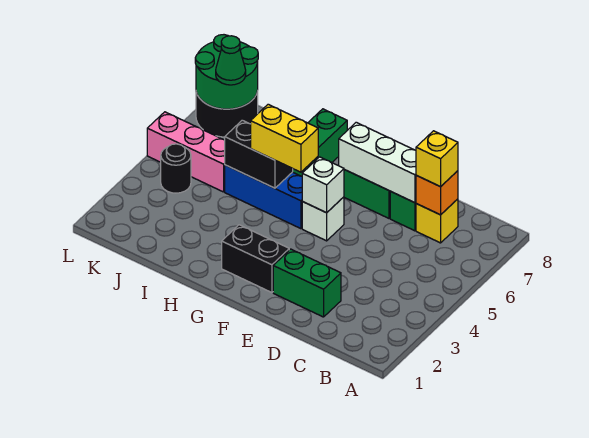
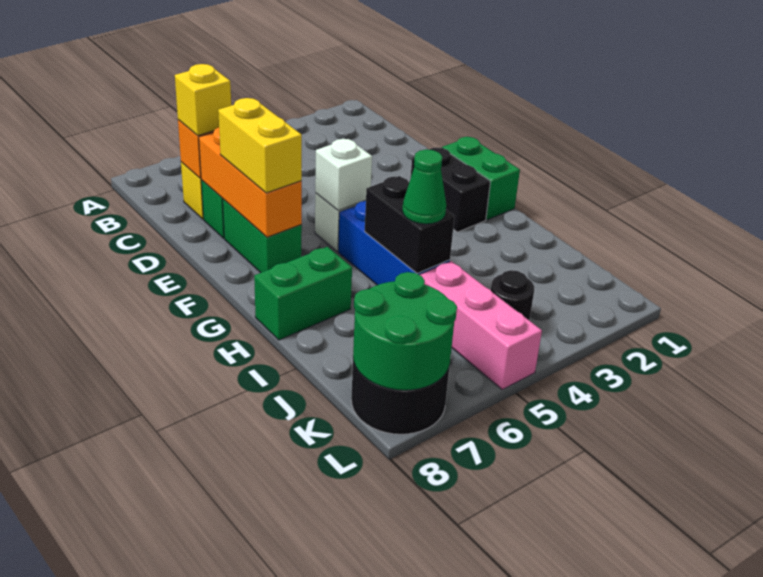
green 1x2 brick [273,249,341,317] -> green 1x2 brick moved to [442,137,520,220]
white 1x3 brick [339,122,416,203] -> orange 1x3 brick [199,127,302,237]
yellow 1x2 brick [251,104,318,172] -> yellow 1x2 brick moved to [218,98,302,193]
green 1x1 cone [216,36,246,85] -> green 1x1 cone moved to [402,149,446,224]

